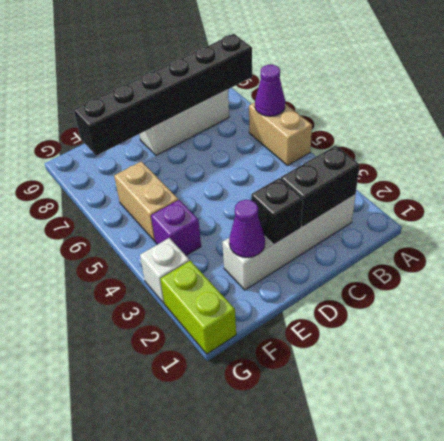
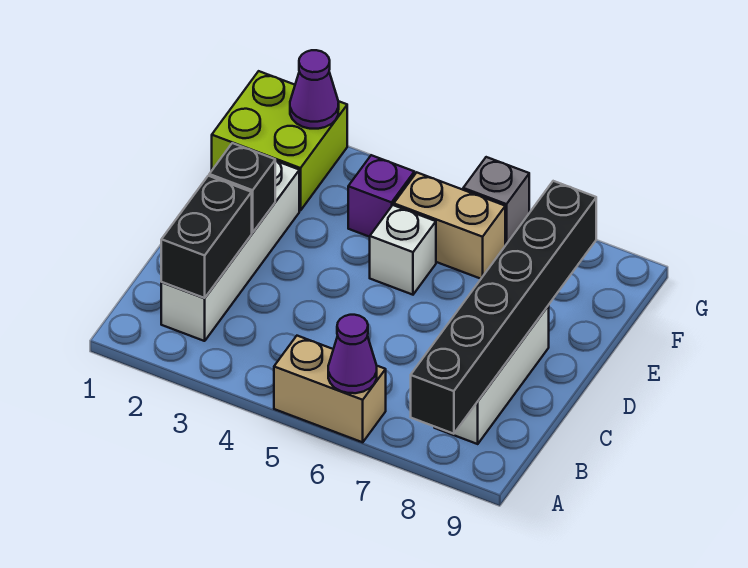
purple 1x1 cone [229,200,265,257] -> purple 1x1 cone moved to [290,50,339,129]
lime 1x2 brick [160,261,236,354] -> lime 2x2 brick [212,71,347,211]
white 1x1 brick [140,238,190,303] -> white 1x1 brick moved to [370,205,436,295]
none -> grey 1x1 brick [463,157,529,245]

